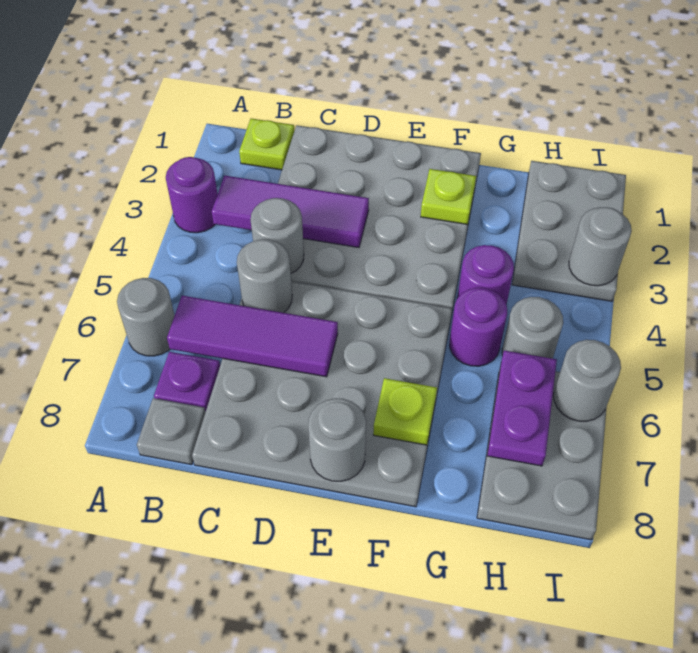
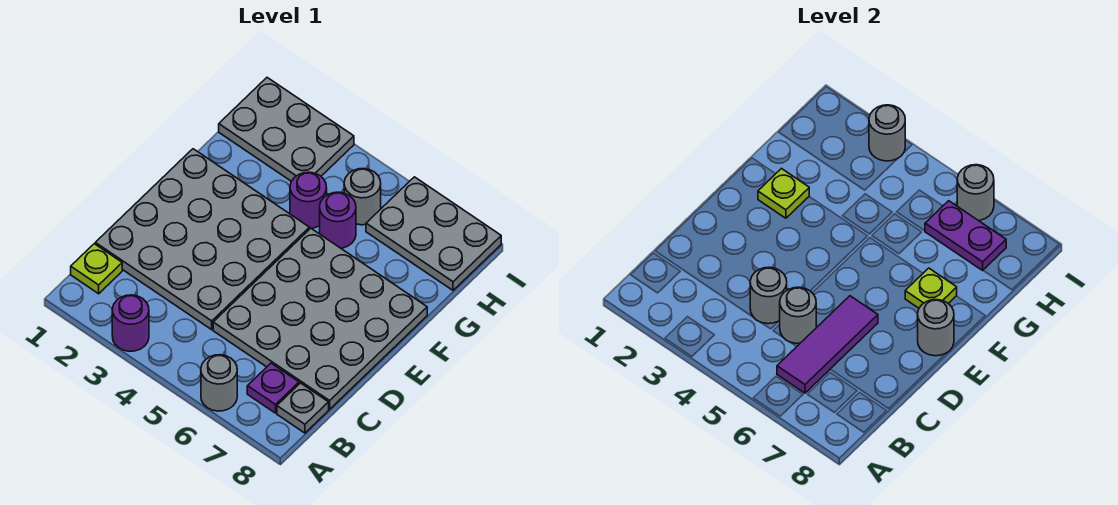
purple 1x3 tile [212,175,369,248] -> none

